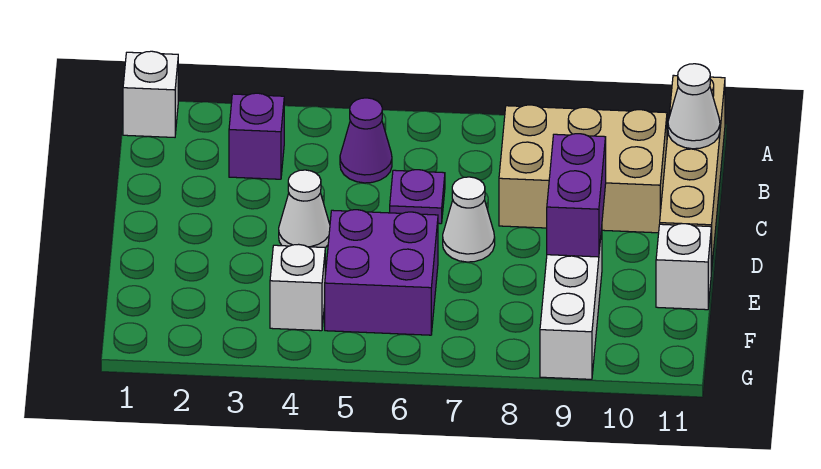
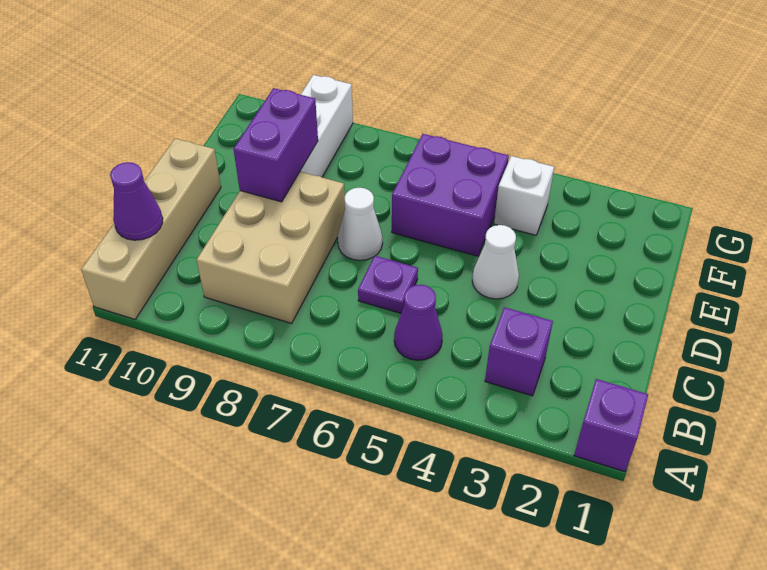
white 1x1 brick [123,51,178,137] -> purple 1x1 brick [574,379,648,472]
tan 2x3 brick [499,105,667,233] -> tan 2x3 brick turned to [197,172,345,323]
white 1x1 cone [668,64,720,149] -> purple 1x1 cone [110,162,163,240]
white 1x1 brick [656,224,711,310] -> none

